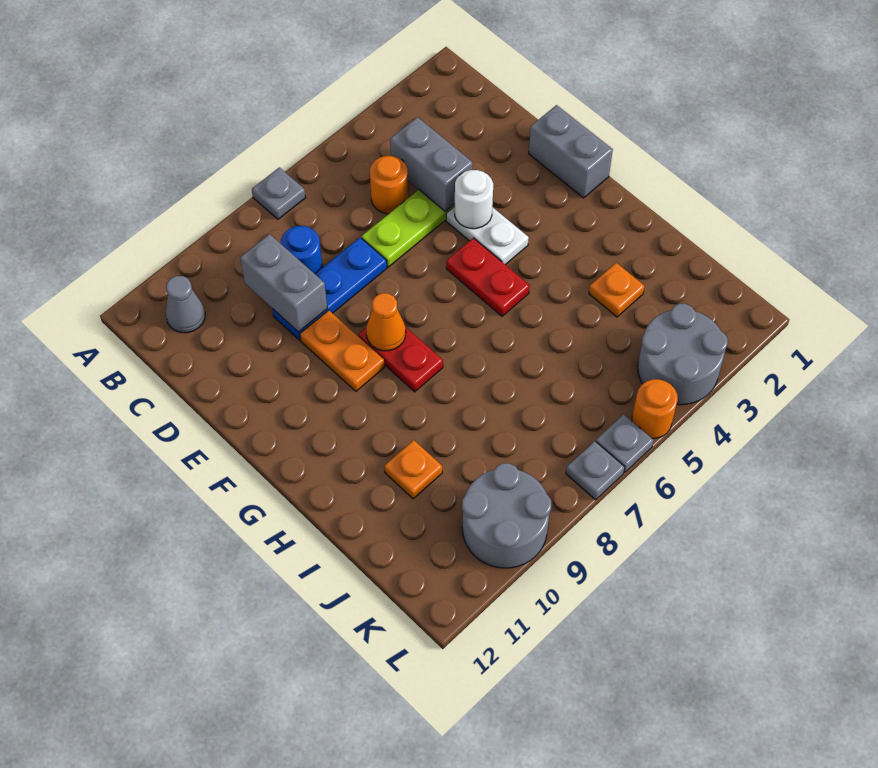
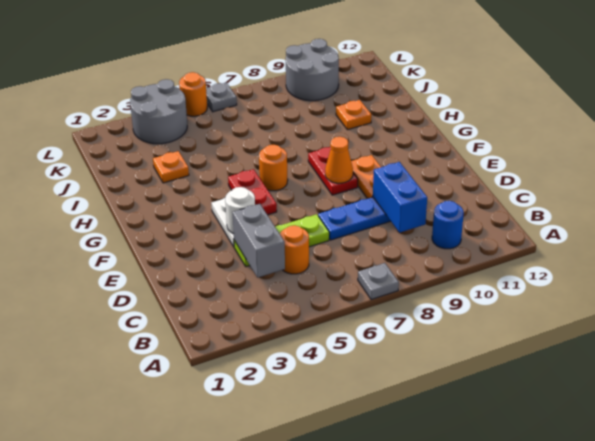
grey 1x1 cone [166,276,205,333] -> none
blue 1x1 round brick [281,226,322,274] -> blue 1x1 round brick moved to [432,201,464,249]
grey 1x2 brick [240,234,327,332] -> blue 1x2 brick [373,162,427,233]
grey 1x2 brick [529,105,613,198] -> none
none -> orange 1x1 round brick [259,145,288,191]
grey 1x1 plate [566,441,625,500] -> none

